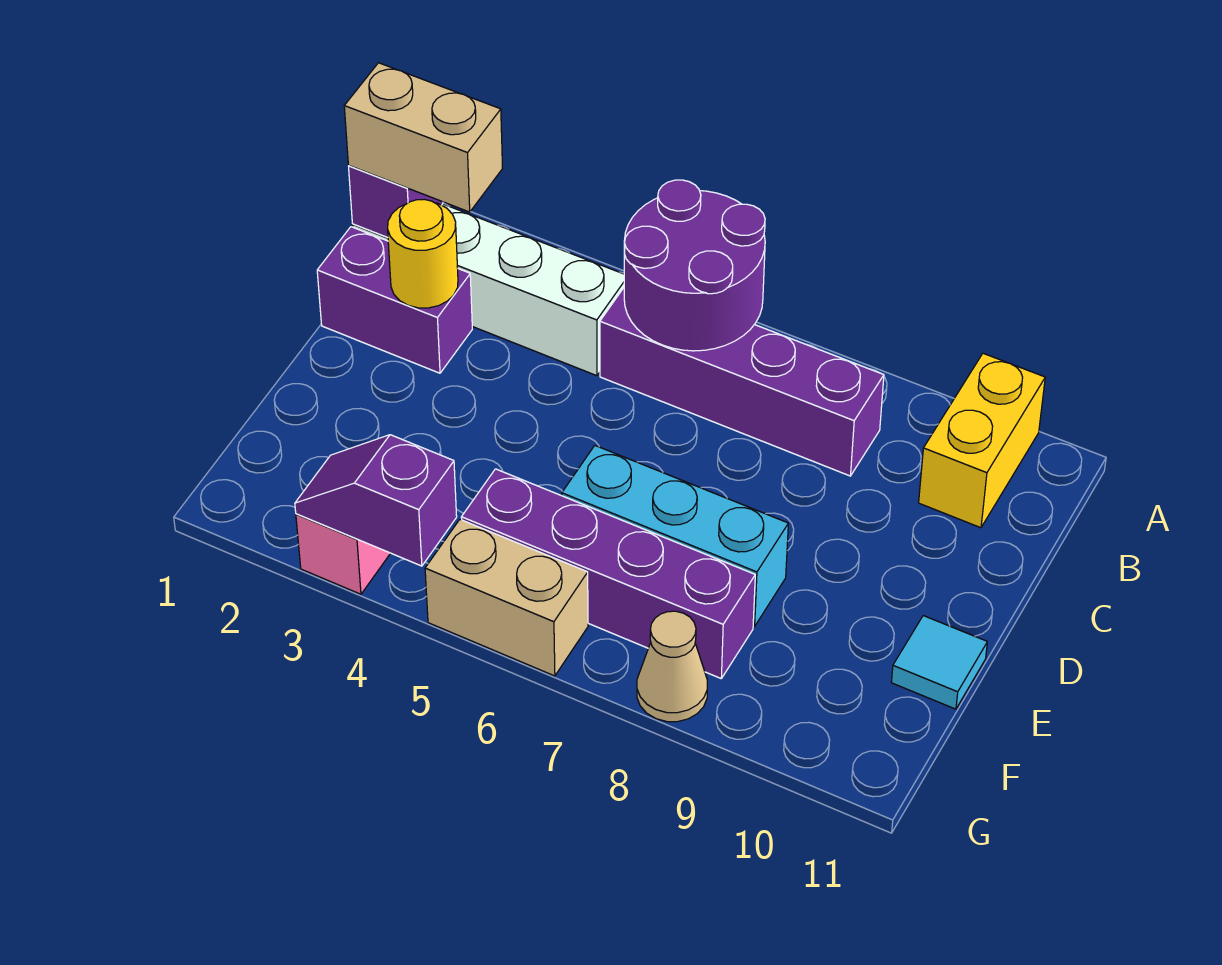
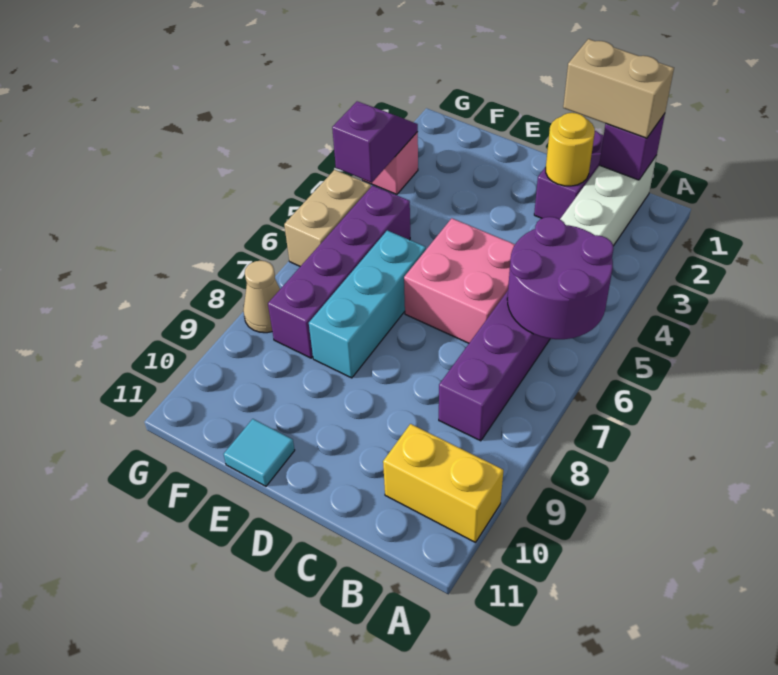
tan 1x2 brick [344,63,503,212] -> tan 1x2 brick turned to [563,39,674,138]
none -> pink 2x2 brick [404,218,515,343]

